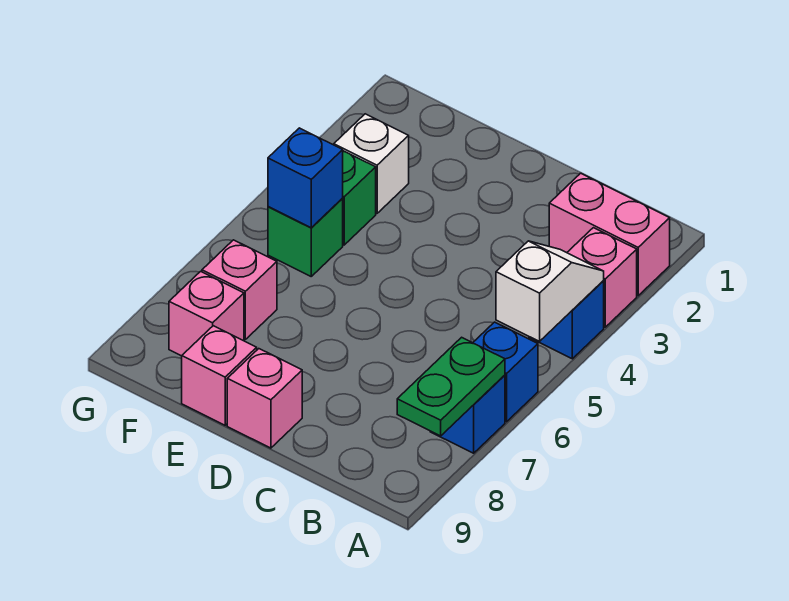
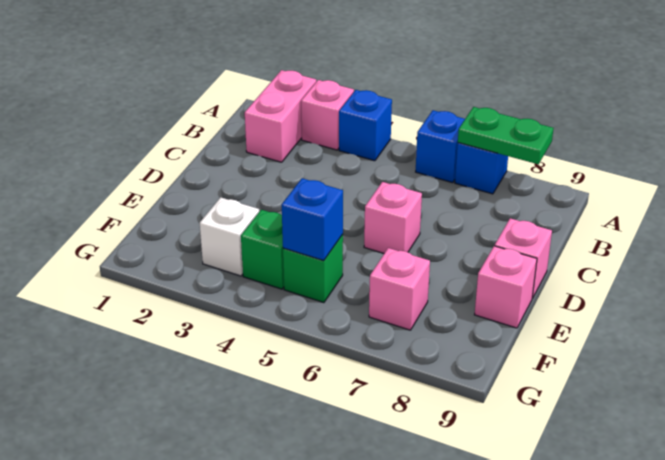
white 1x2 slope [496,241,604,341] -> none
pink 1x1 brick [169,271,244,356] -> pink 1x1 brick moved to [364,182,422,253]

